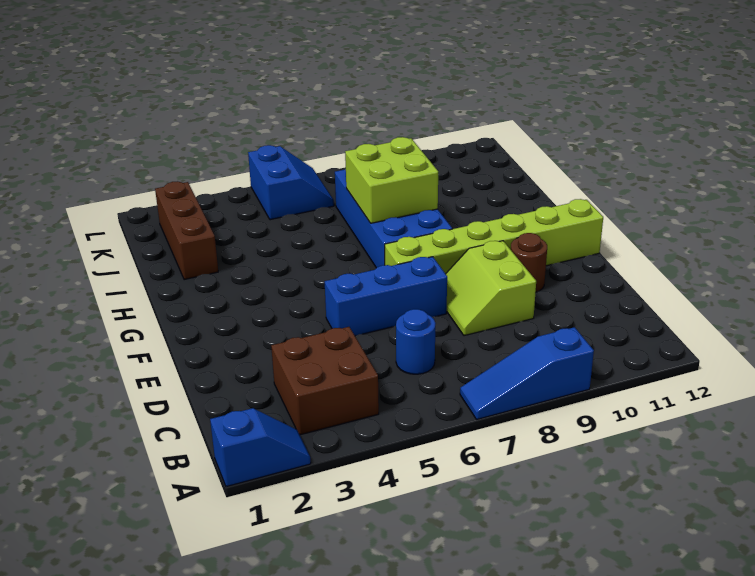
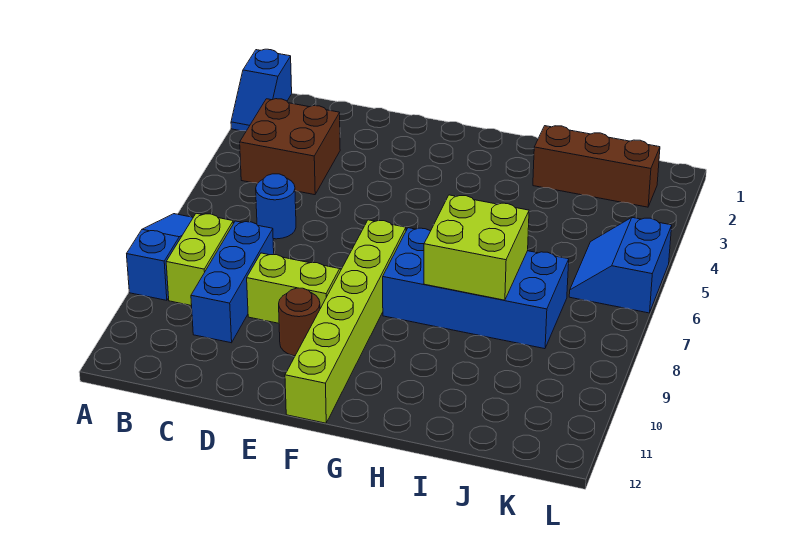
none -> lime 1x2 brick [166,213,233,306]
blue 1x3 brick [325,257,447,336] -> blue 1x3 brick moved to [191,221,274,343]
blue 2x2 slope [248,145,334,220] -> blue 2x2 slope turned to [569,218,672,313]

